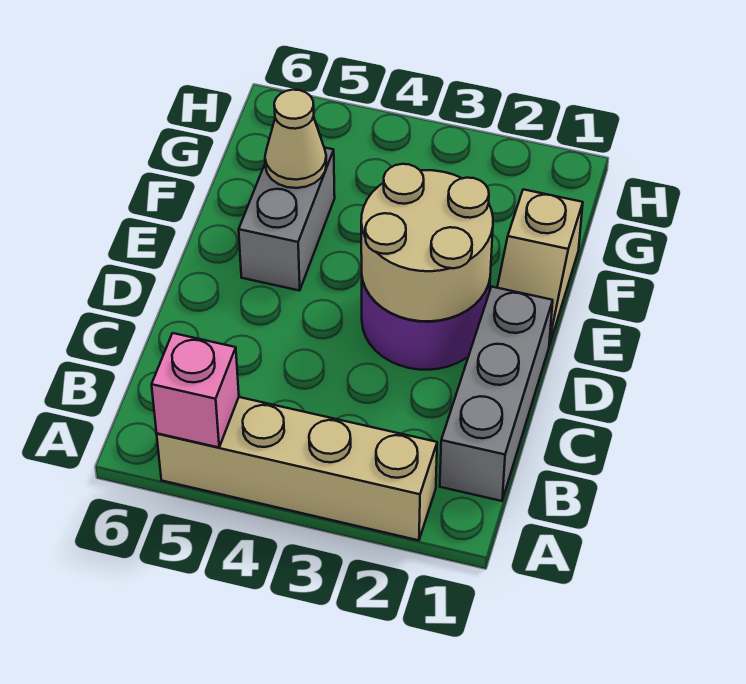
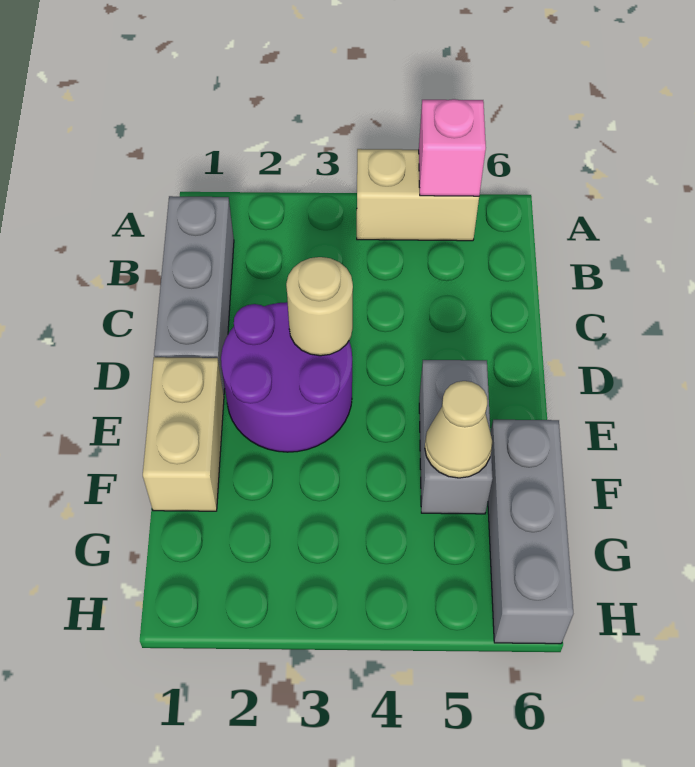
tan 1x4 brick [157,397,437,540] -> tan 1x2 brick [357,149,479,241]
tan 2x2 round brick [361,164,493,321] -> tan 1x1 round brick [286,257,353,356]
tan 1x2 slope [497,189,583,345] -> tan 1x2 brick [143,357,224,511]
none -> grey 1x3 brick [488,420,573,644]

